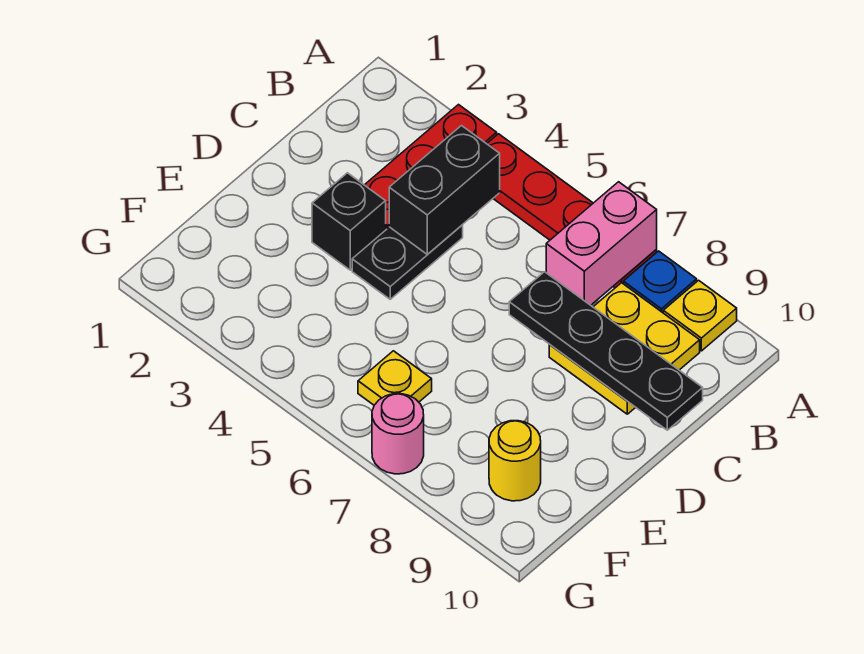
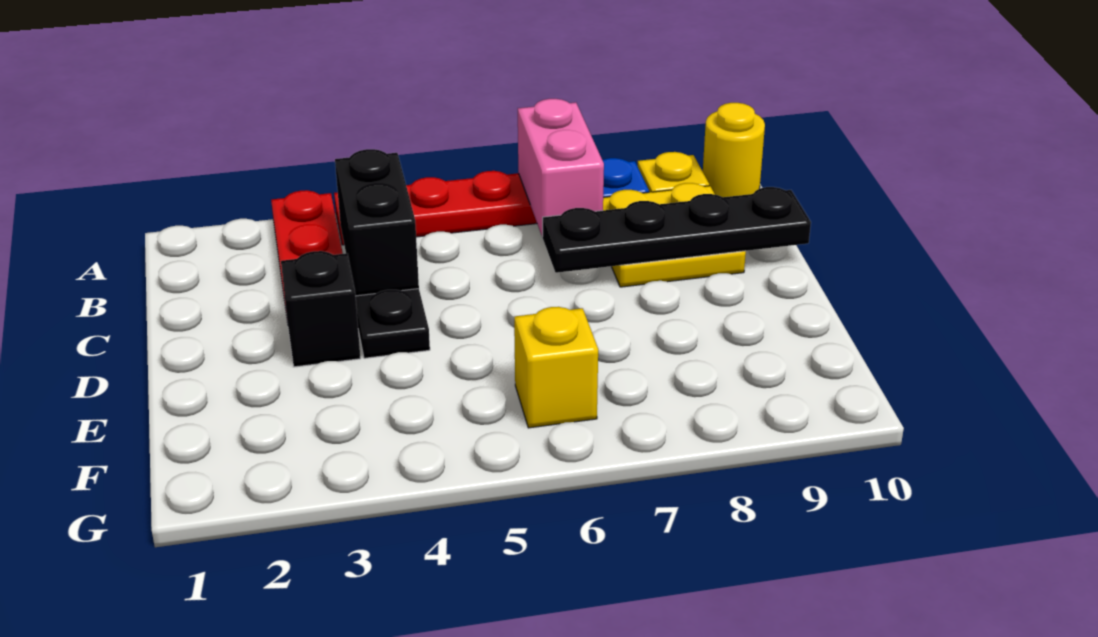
yellow 1x1 plate [358,351,432,405] -> yellow 1x1 brick [514,307,598,428]
yellow 1x1 round brick [489,421,541,501] -> yellow 1x1 round brick moved to [703,103,765,197]
pink 1x1 round brick [372,394,424,474] -> none

